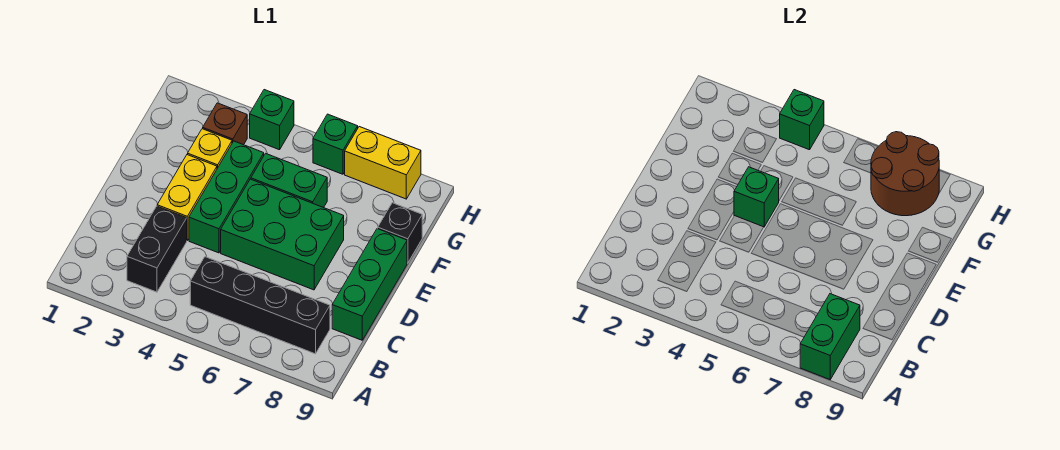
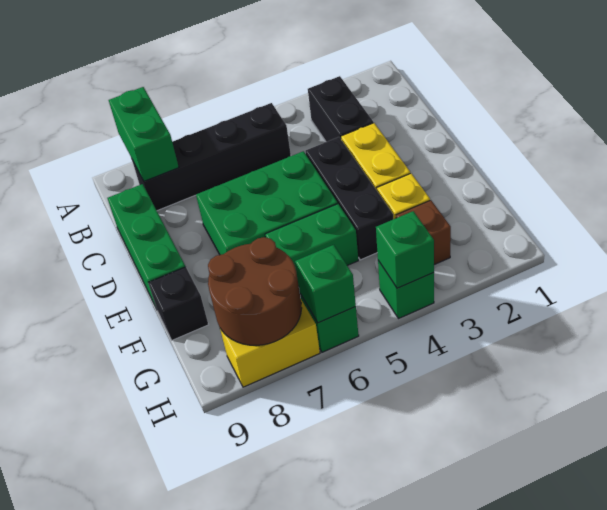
green 1x3 brick [189,141,264,253] -> black 1x3 brick [305,137,393,260]
green 1x1 brick [734,167,779,227] -> green 1x1 brick moved to [295,245,356,323]

